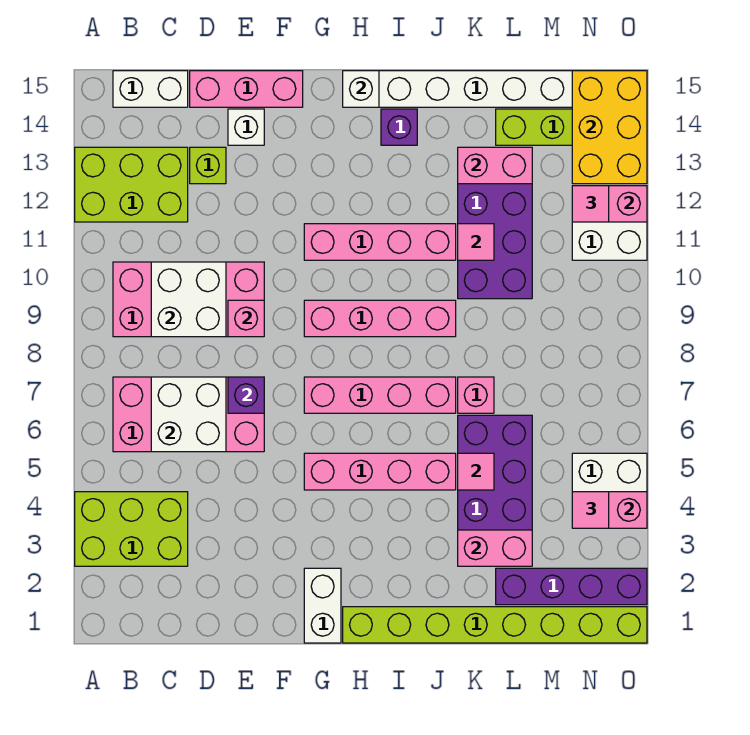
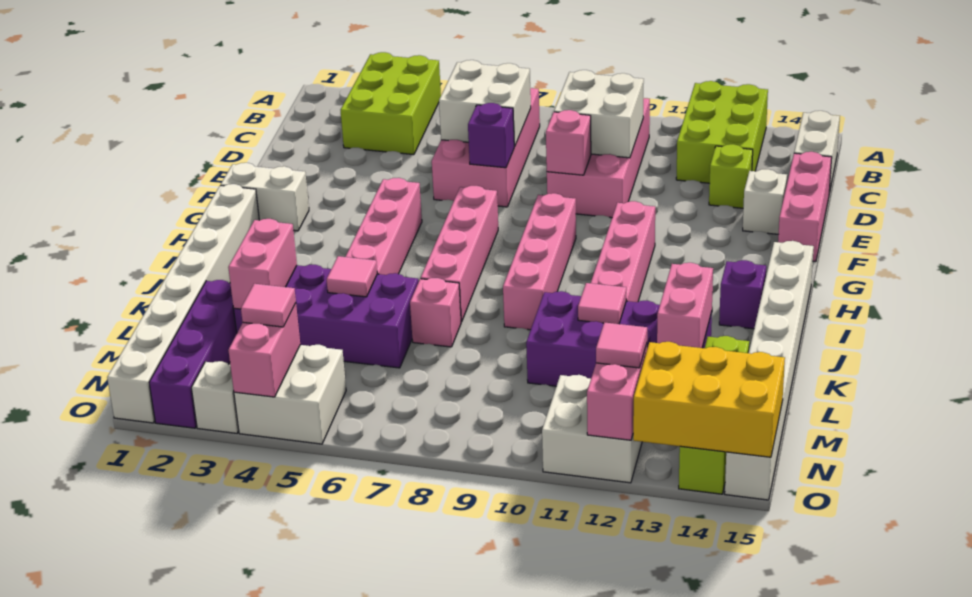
lime 1x8 brick [343,607,647,643] -> white 1x8 brick [107,184,259,423]
white 1x1 brick [343,71,379,107] -> white 1x1 brick moved to [191,361,239,433]

